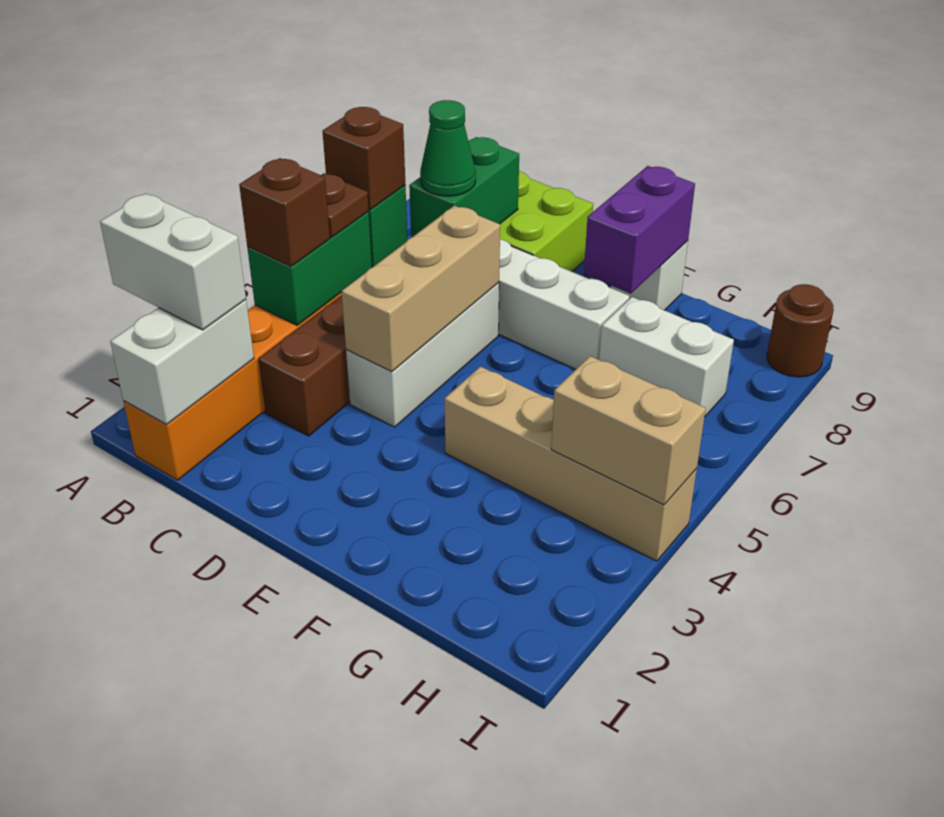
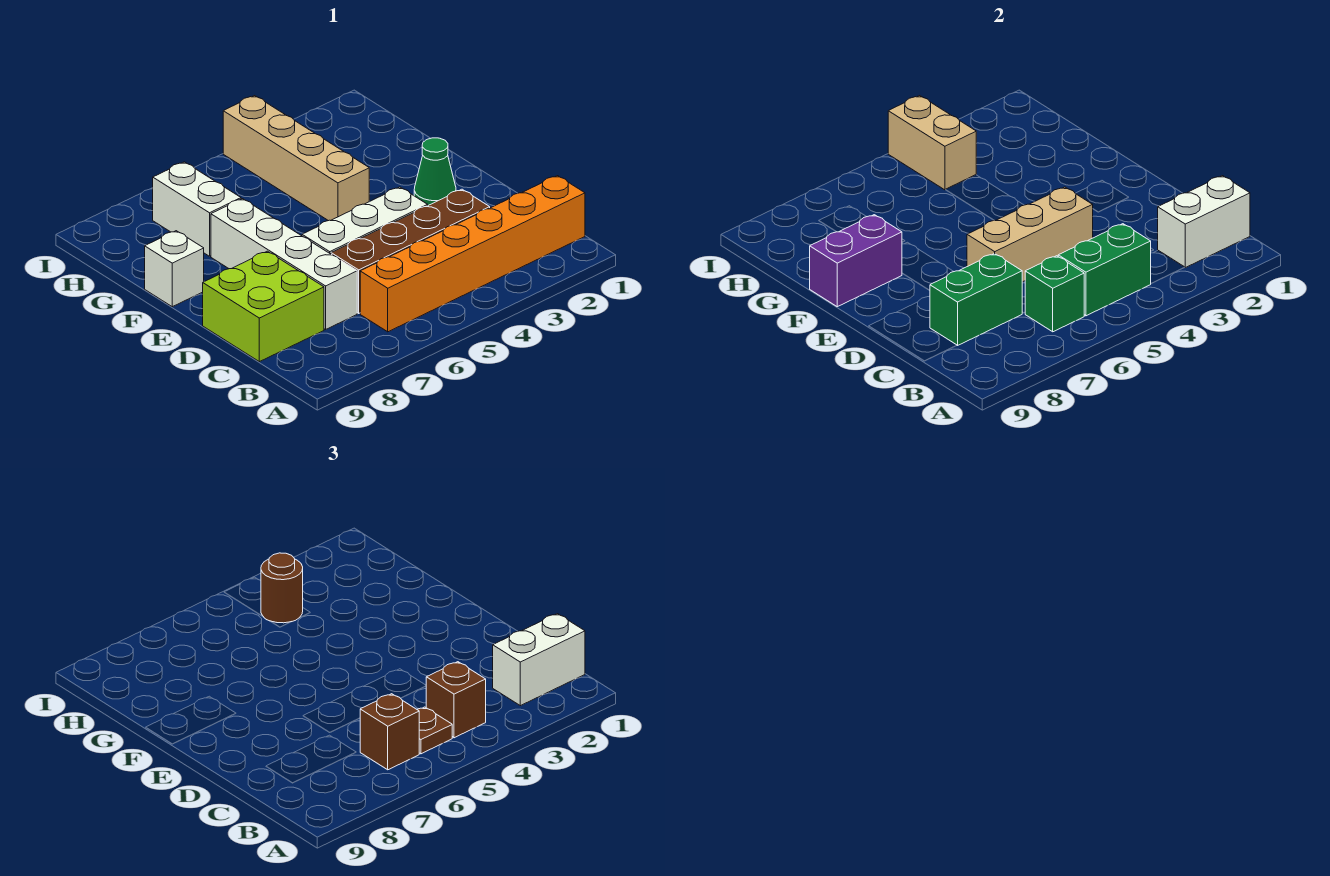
white 1x2 brick [100,193,246,330] -> white 1x2 brick turned to [493,614,585,706]
green 1x1 cone [420,100,476,196] -> green 1x1 cone moved to [414,138,456,205]
brown 1x1 round brick [767,284,834,377] -> brown 1x1 round brick moved to [261,553,303,623]

